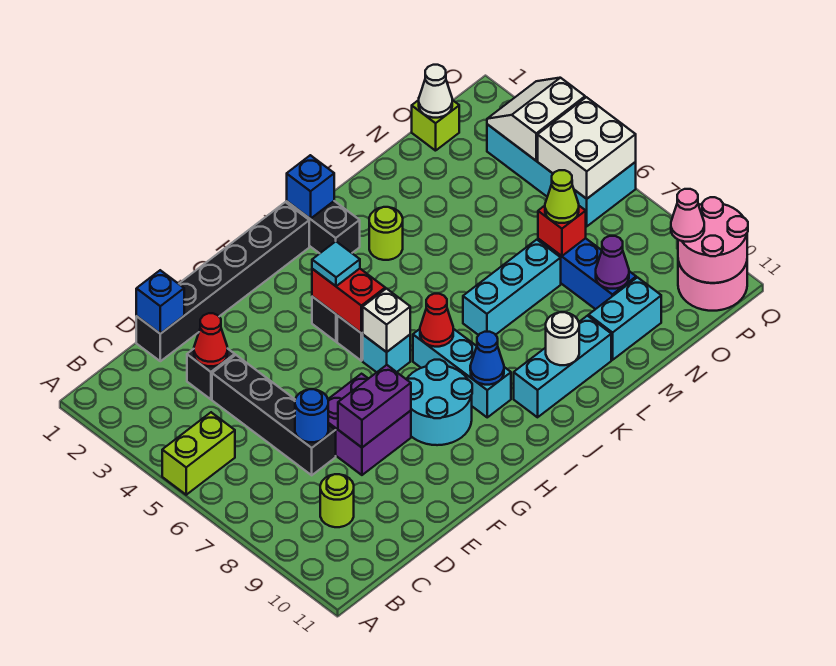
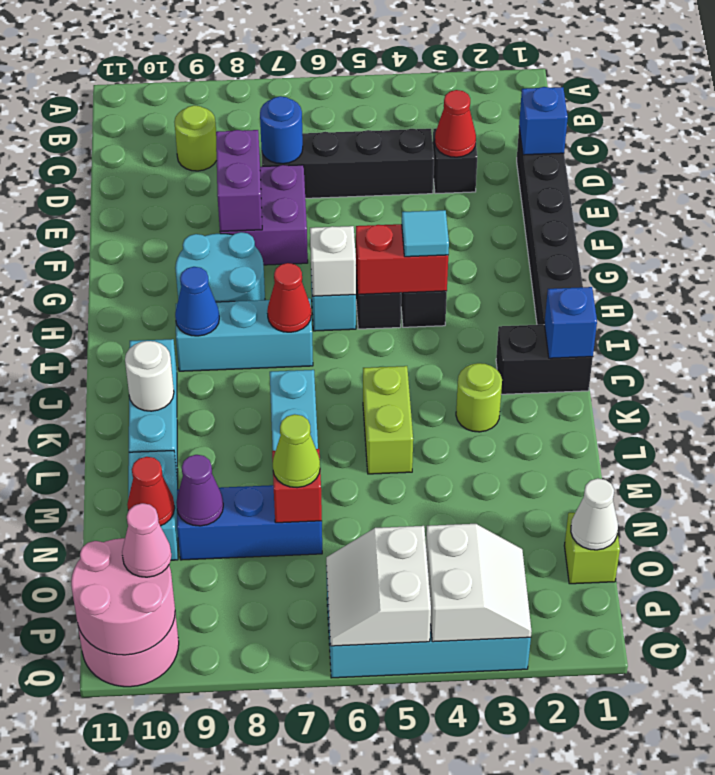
lime 1x2 brick [162,412,235,495] -> lime 1x2 brick moved to [363,366,413,474]
none -> red 1x1 cone [127,457,175,526]
white 2x2 brick [538,97,636,199] -> white 2x2 slope [326,526,431,646]

